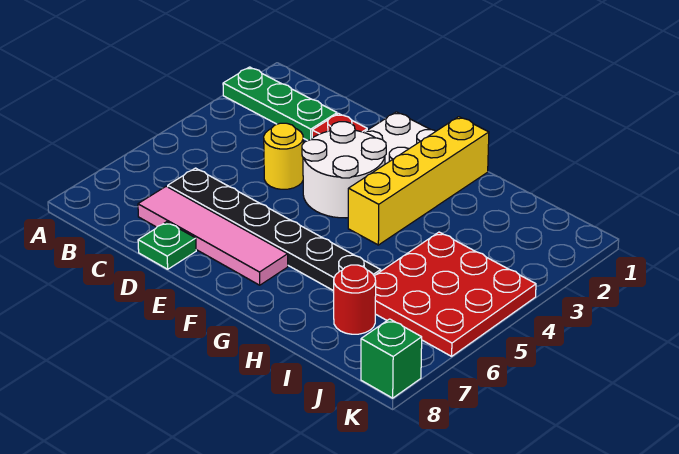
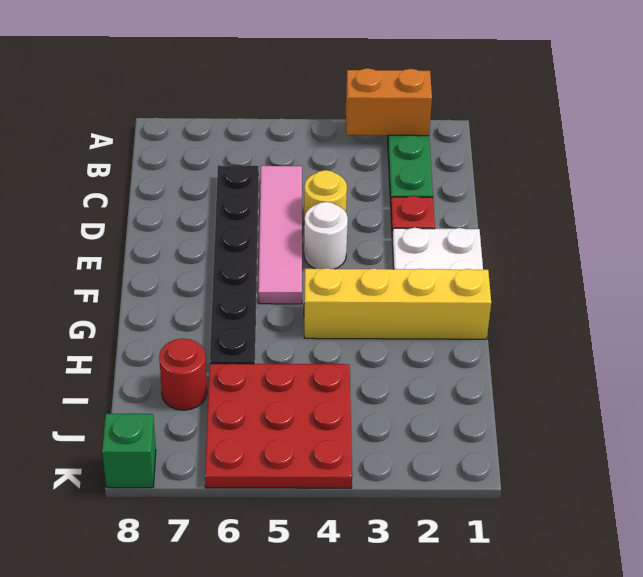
none -> orange 1x2 brick [346,68,432,136]
pink 1x4 tile [138,186,288,285] -> pink 1x4 tile moved to [258,166,302,304]
green 1x1 plate [138,222,196,269] -> none
white 2x2 round brick [302,122,386,218] -> white 1x1 round brick [304,202,348,269]

